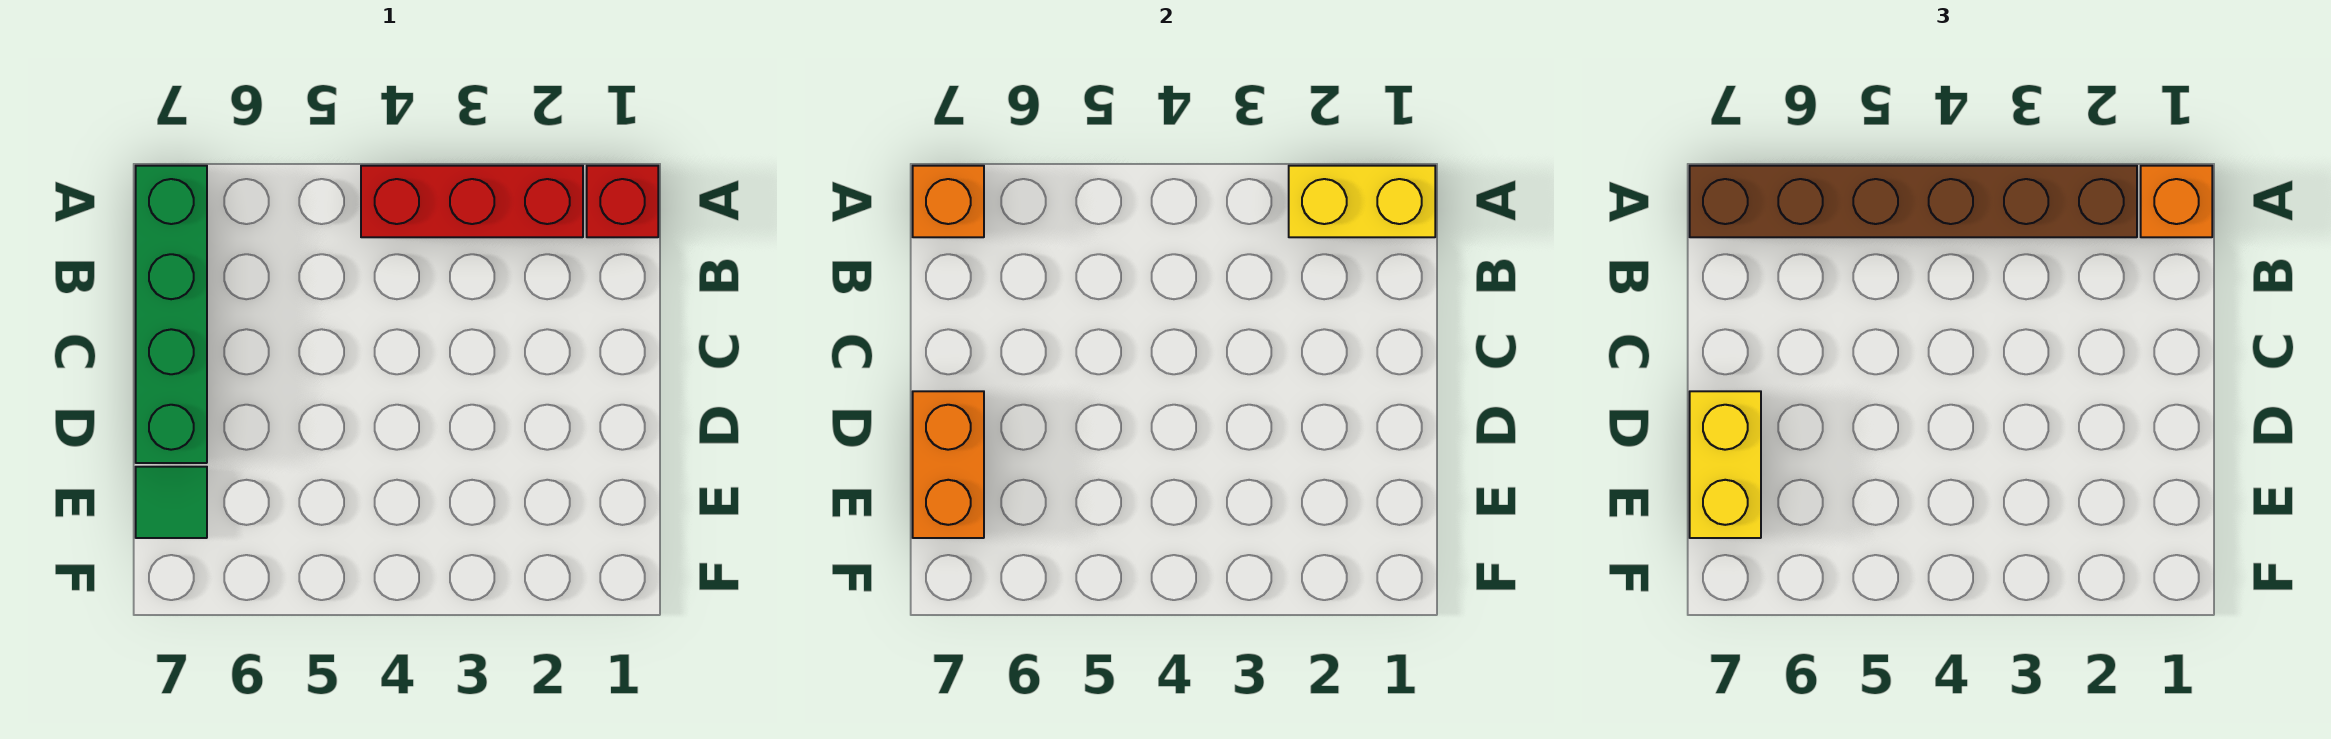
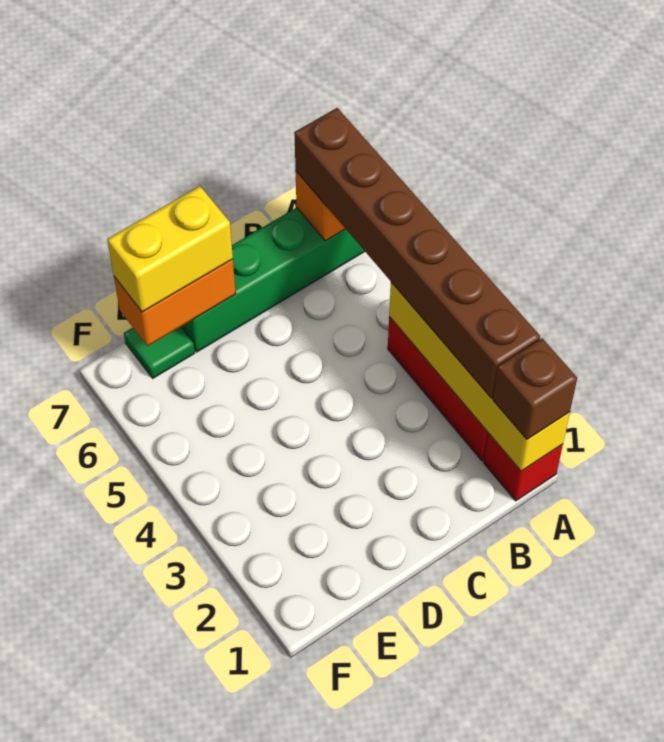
yellow 1x2 brick [1289,166,1435,237] -> yellow 1x4 brick [389,282,570,471]
orange 1x1 brick [2141,166,2212,237] -> brown 1x1 brick [493,338,577,439]

